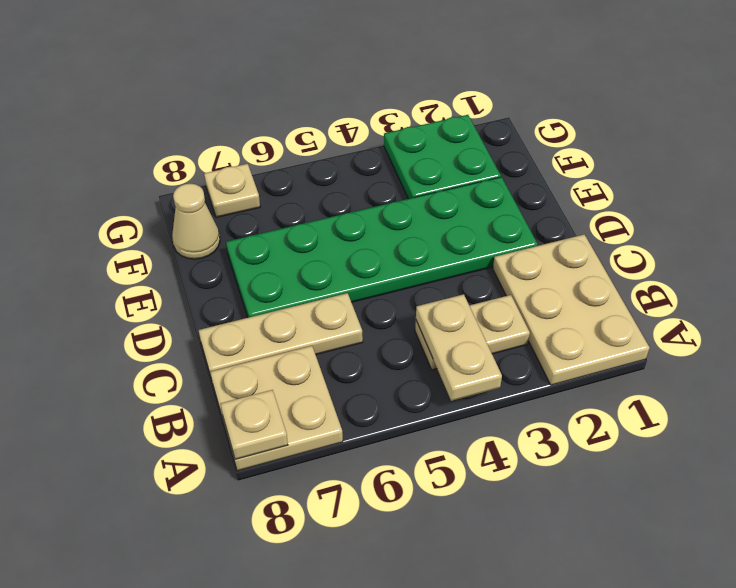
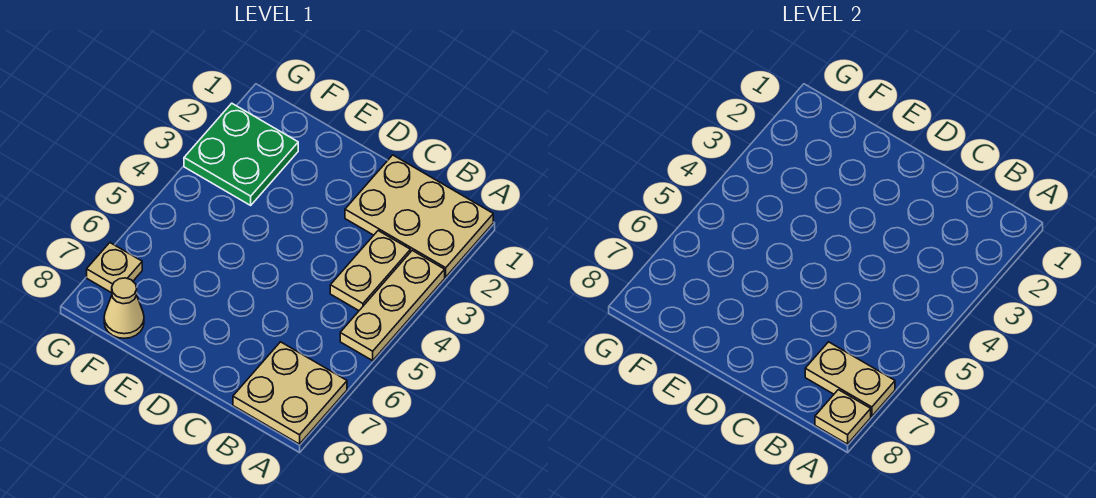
tan 1x2 plate [416,294,502,401] -> tan 1x2 plate moved to [805,342,895,416]
tan 1x3 plate [199,293,363,377] -> tan 1x3 plate moved to [340,250,445,361]
green 2x6 plate [226,177,538,318] -> none

